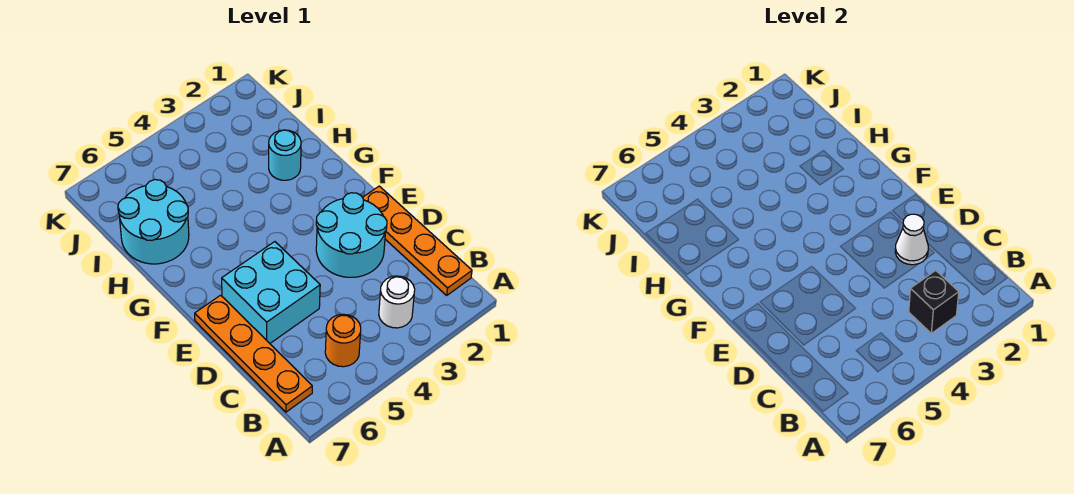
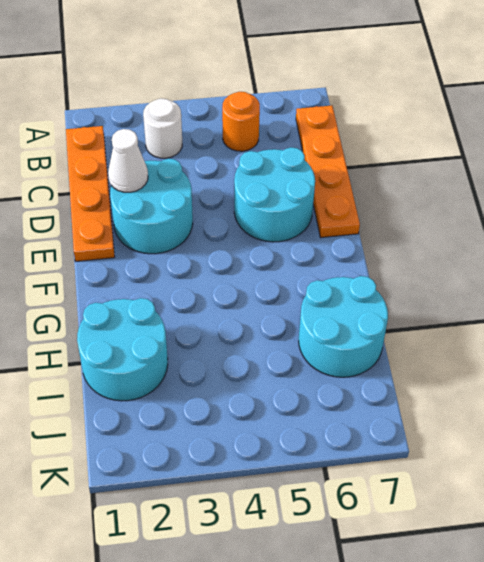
black 1x1 brick [909,270,959,333] -> none
cyan 2x2 brick [222,242,320,343] -> cyan 2x2 round brick [234,147,315,242]
cyan 1x1 round brick [269,130,301,180] -> cyan 2x2 round brick [77,298,168,401]

